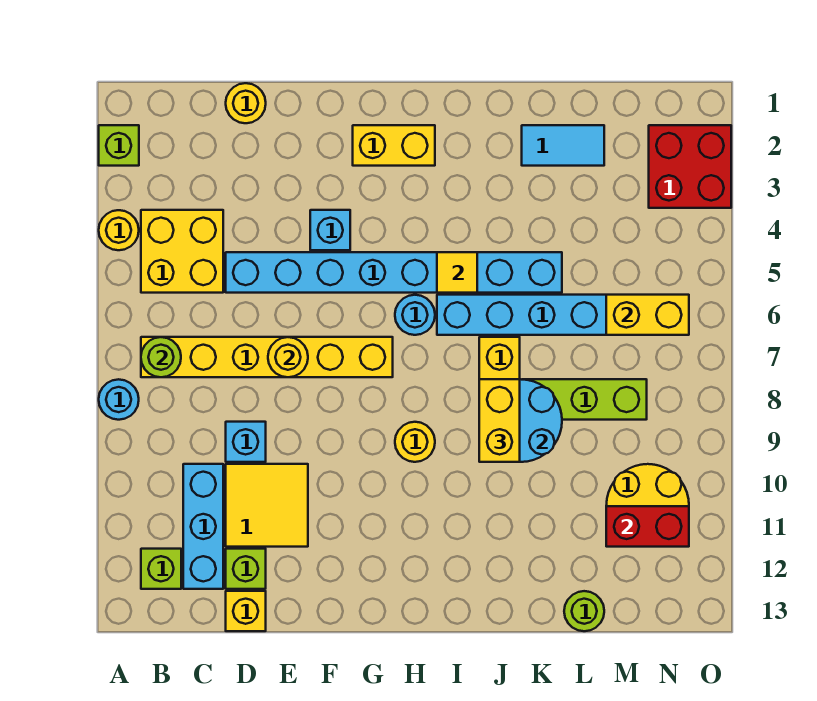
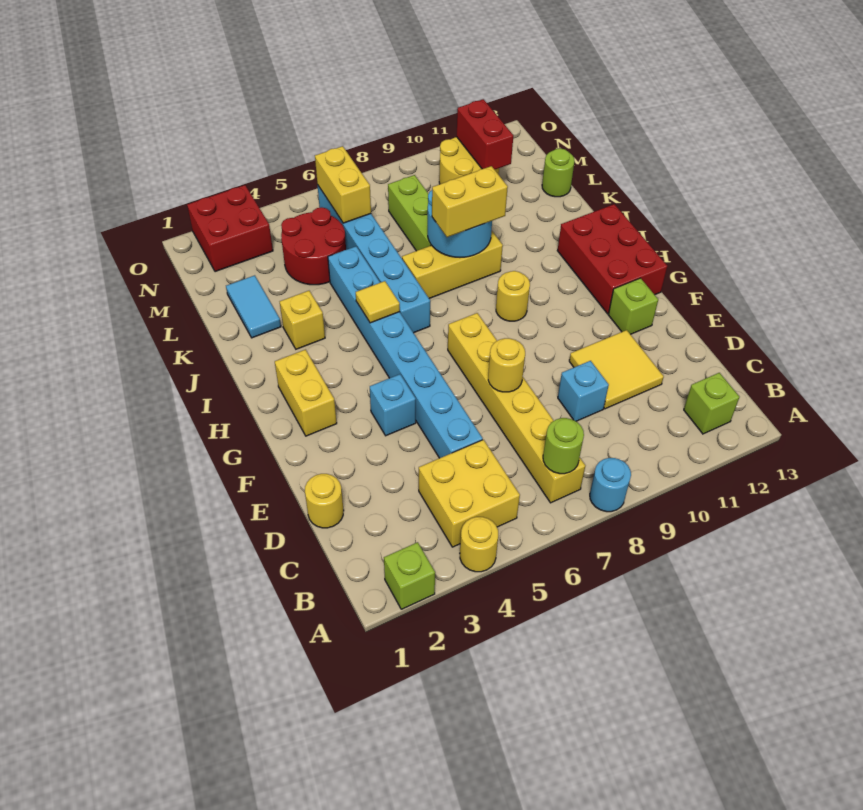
cyan 1x3 brick [183,464,223,589] -> none
lime 1x1 brick [226,549,266,589] -> lime 1x1 brick moved to [608,278,658,334]
yellow 1x1 brick [226,591,266,631] -> yellow 1x1 brick moved to [280,291,325,349]
none -> red 2x3 brick [557,204,667,314]
cyan 1x1 round brick [395,295,435,335] -> none
none -> red 2x2 round brick [281,207,346,285]

